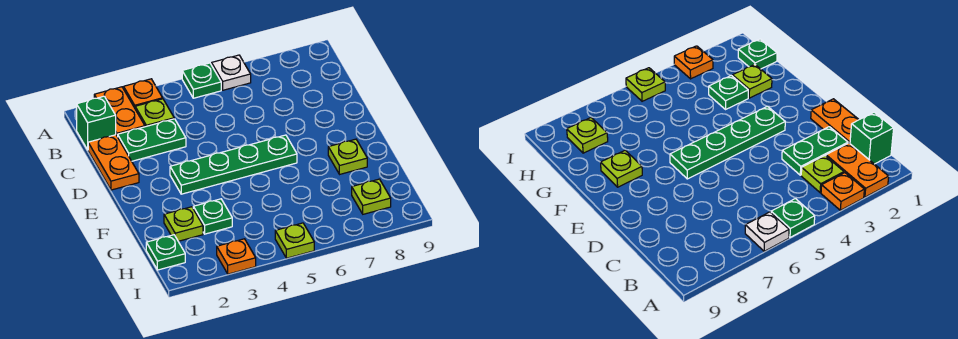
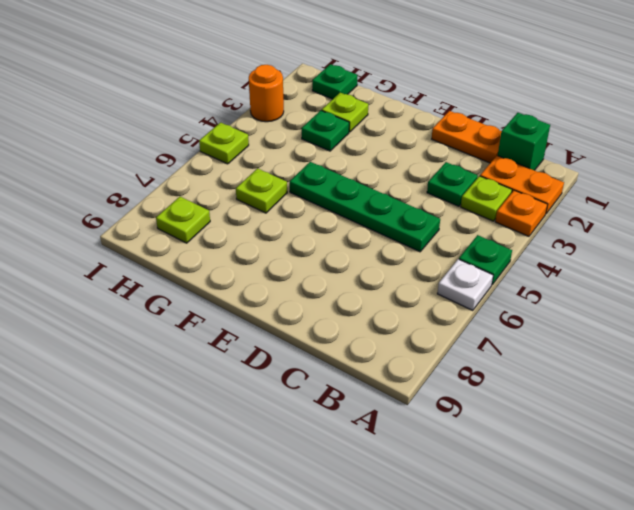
green 1x2 plate [118,119,186,161] -> green 1x1 plate [427,162,478,206]
green 1x4 plate [170,135,297,194] -> green 1x4 plate turned to [290,162,440,252]
lime 1x1 plate [328,139,367,174] -> lime 1x1 plate moved to [236,168,287,213]
orange 1x1 plate [217,239,256,274] -> orange 1x1 round brick [249,65,284,122]

